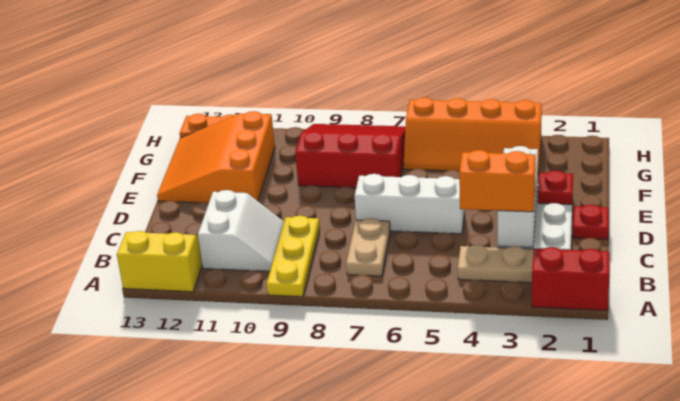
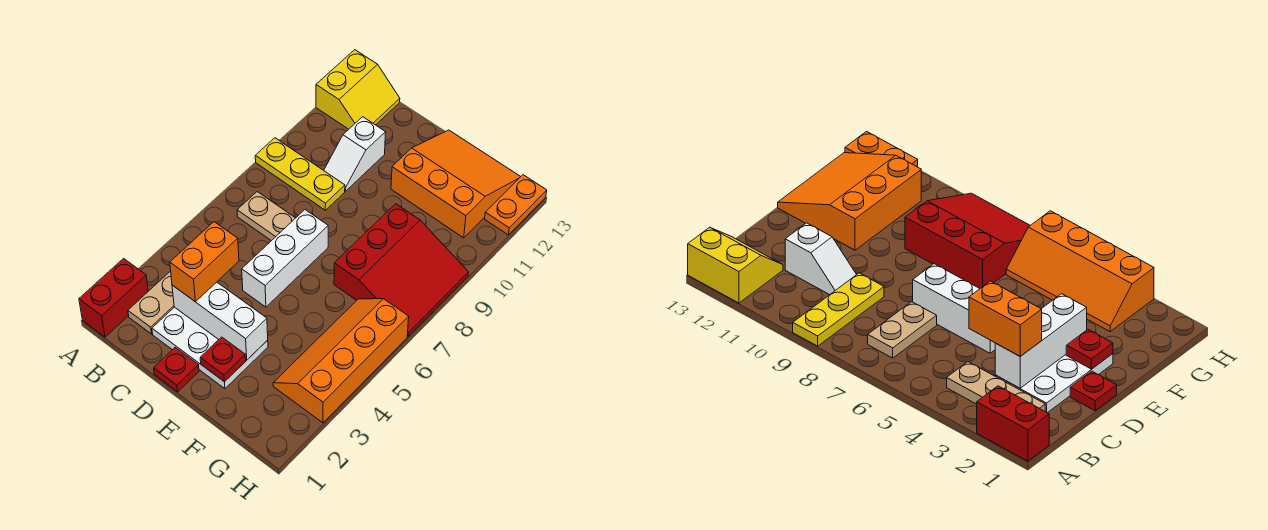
white 2x2 slope [198,190,284,271] -> white 1x2 slope [324,117,386,191]

